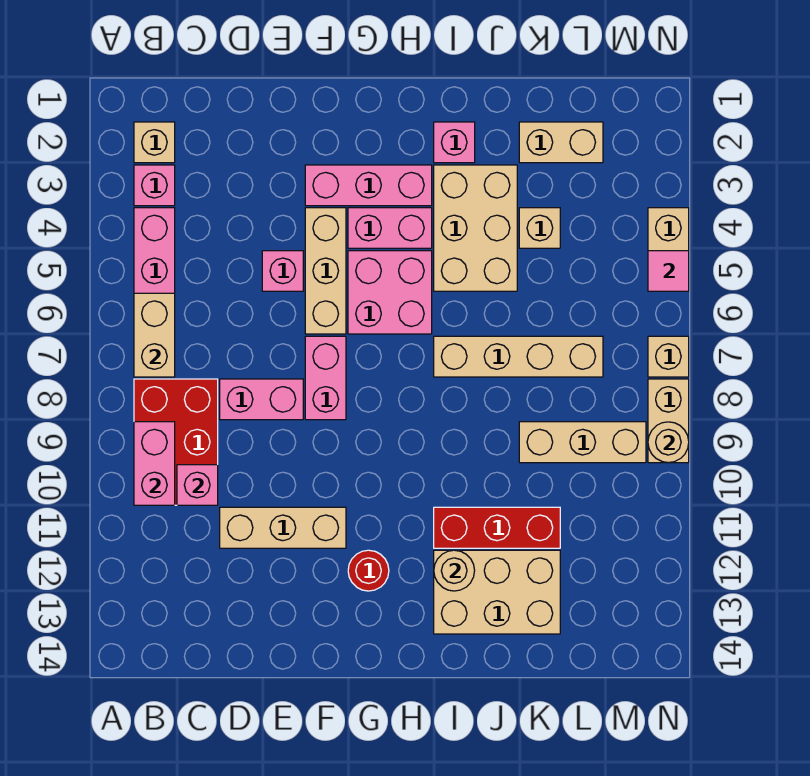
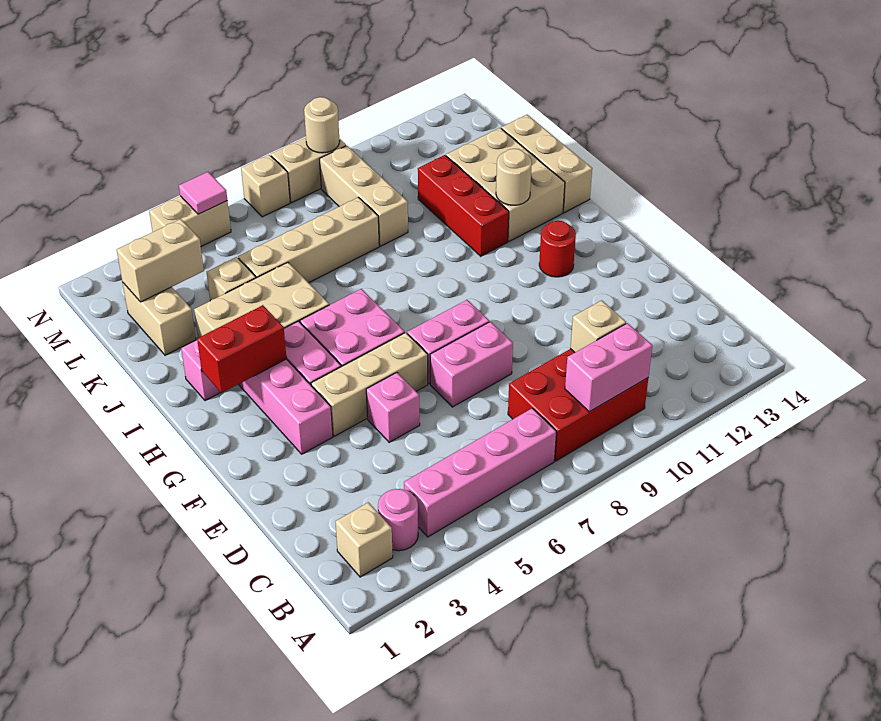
pink 1x1 brick [134,165,175,206] -> pink 1x1 round brick [378,489,418,551]
tan 1x2 brick [134,293,175,377] -> tan 1x2 brick moved to [117,219,204,302]
pink 1x1 brick [177,465,218,505] -> tan 1x1 brick [570,300,626,352]
pink 1x2 brick [220,379,303,420] -> pink 1x2 brick turned to [430,322,513,407]
tan 1x3 brick [220,507,346,548] -> tan 1x3 brick moved to [501,115,592,213]
none -> red 1x2 brick [197,305,287,393]
tan 1x4 brick [434,336,603,377] -> tan 1x4 brick turned to [238,197,379,283]

